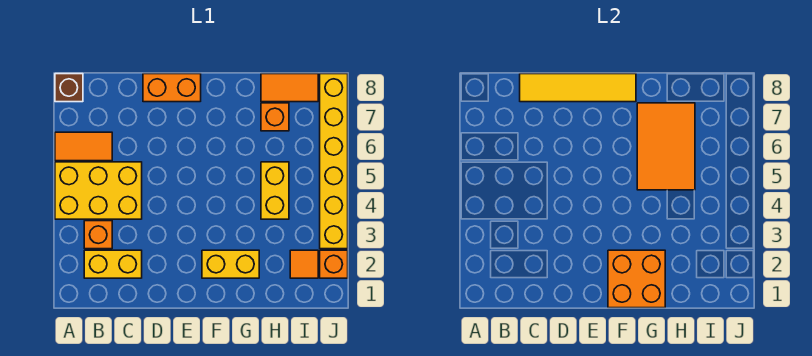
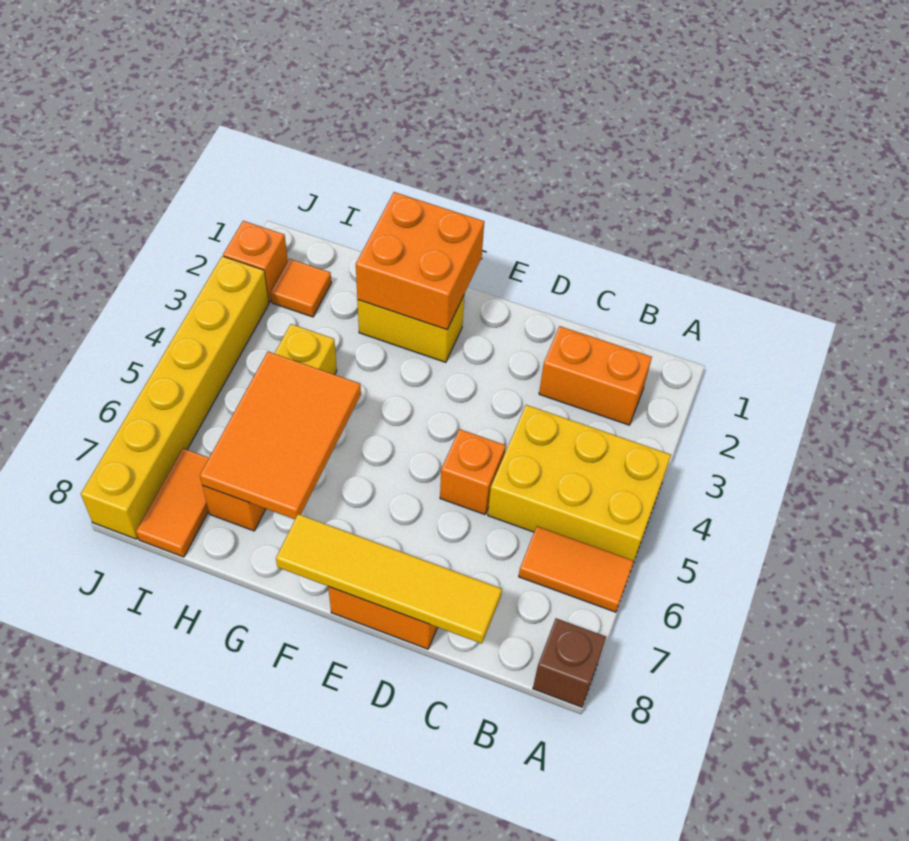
yellow 1x2 brick [84,250,142,278] -> orange 1x2 brick [539,326,652,425]
orange 1x1 brick [84,221,112,249] -> orange 1x1 brick moved to [440,429,506,514]
orange 1x2 tile [261,74,318,102] -> orange 1x2 tile turned to [136,448,209,557]

